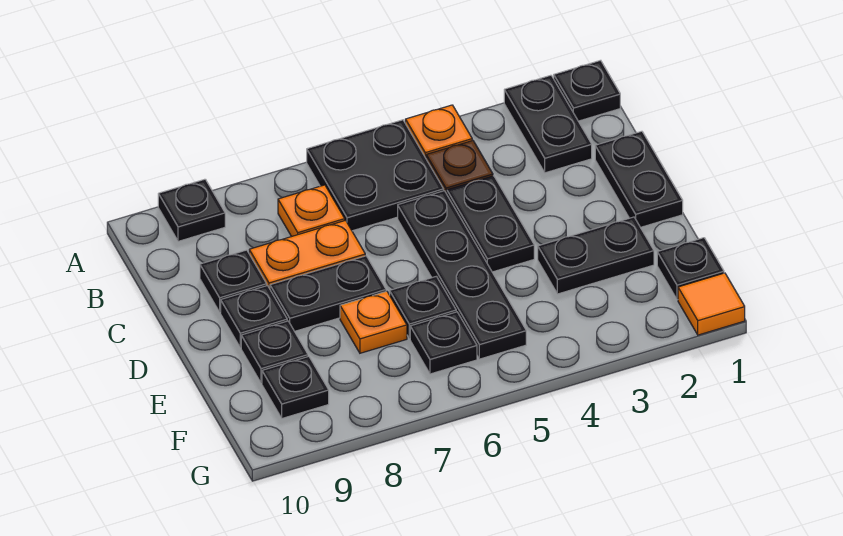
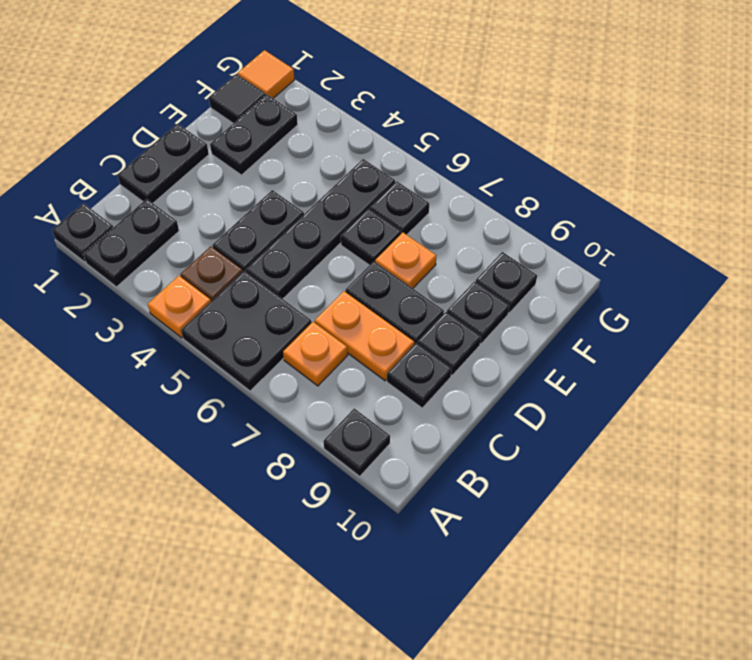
black 1x2 plate [538,217,654,294] -> black 1x2 plate turned to [210,95,298,175]
black 1x1 plate [657,238,724,300] -> black 1x1 tile [209,74,266,123]

